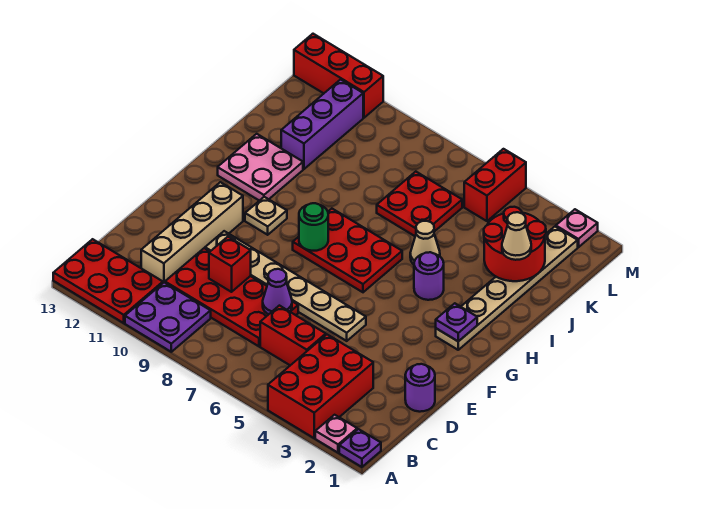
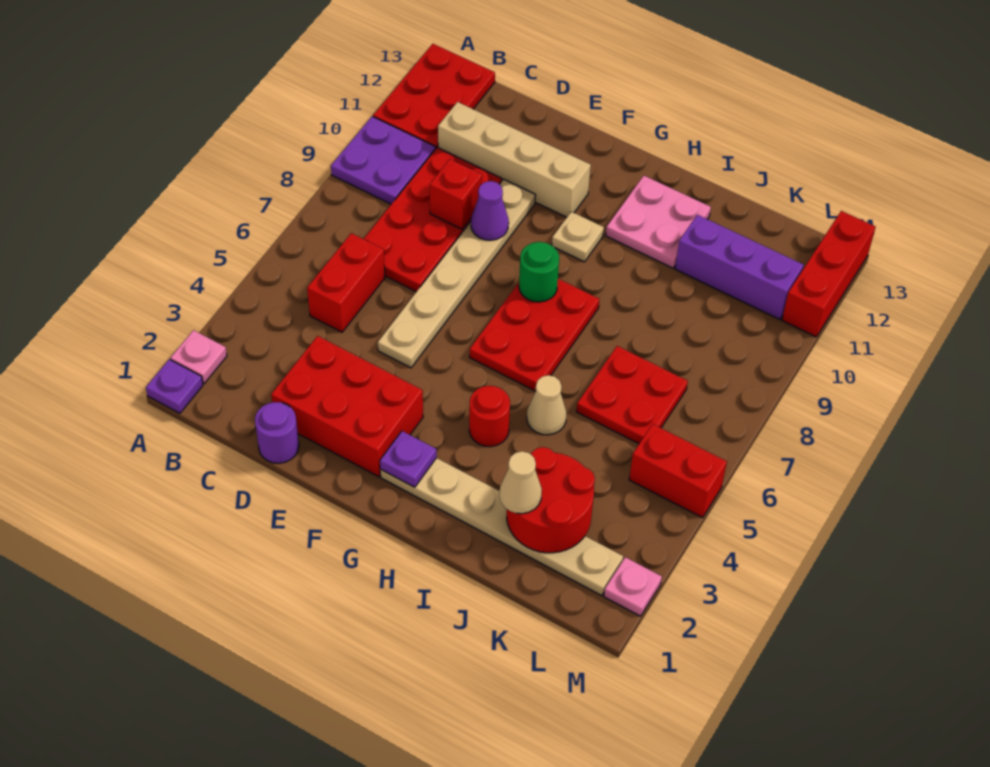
red 2x3 brick [268,335,373,438] -> red 2x3 brick moved to [271,336,423,477]
purple 1x1 cone [263,269,292,314] -> purple 1x1 cone moved to [471,181,509,240]
purple 1x1 round brick [414,252,444,300] -> red 1x1 round brick [469,386,510,447]

